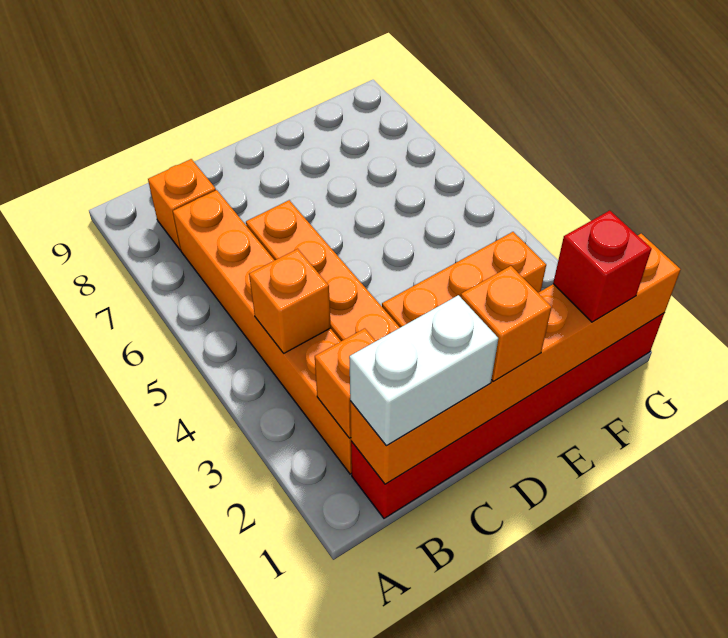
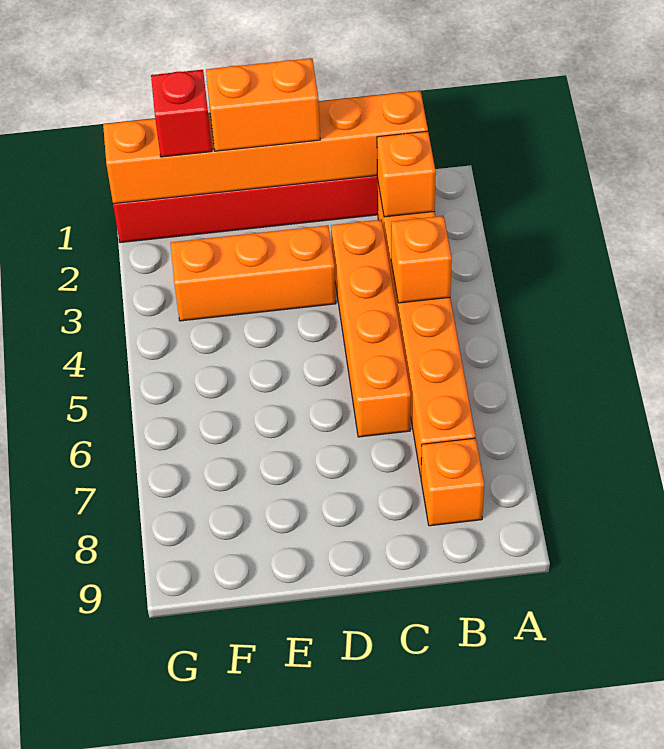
white 1x2 brick [349,295,498,446] -> none
orange 1x1 brick [461,266,552,382] -> orange 1x2 brick [206,58,320,151]

